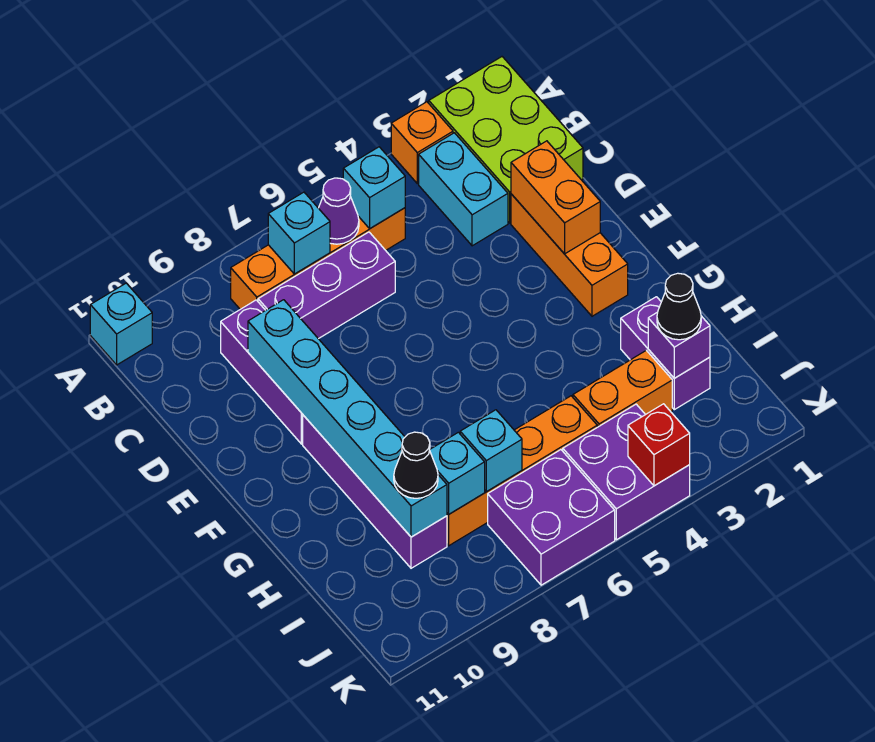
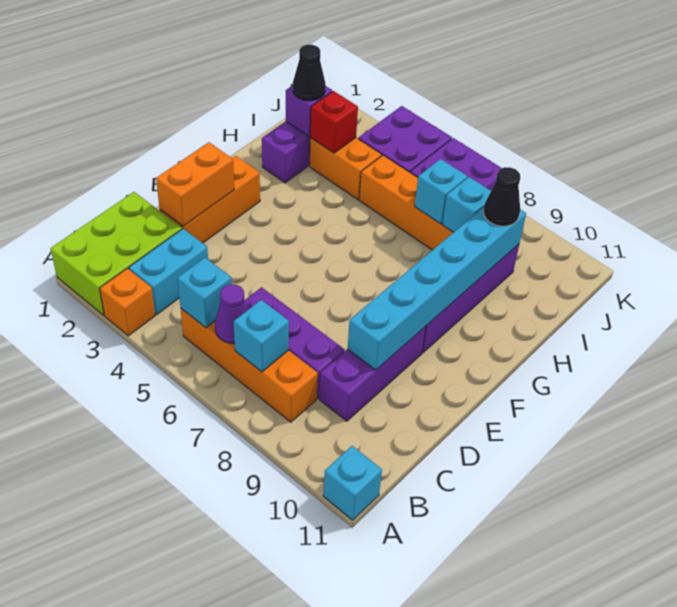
red 1x1 brick [628,404,690,486] -> red 1x1 brick moved to [310,91,358,153]

